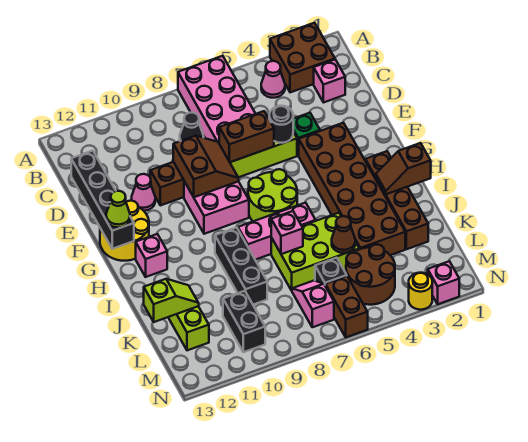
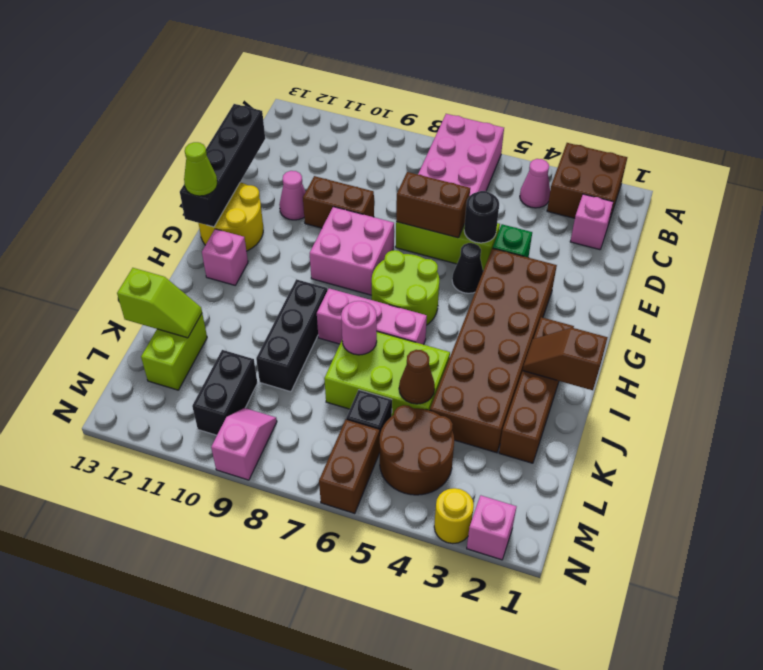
black 1x1 cone [180,112,204,141] -> black 1x1 cone moved to [452,243,483,293]
brown 2x2 slope [173,136,239,197] -> none
pink 1x1 brick [271,211,303,254] -> pink 1x1 round brick [341,301,377,355]
pink 1x2 slope [292,281,334,327] -> pink 1x2 slope moved to [211,408,277,480]

